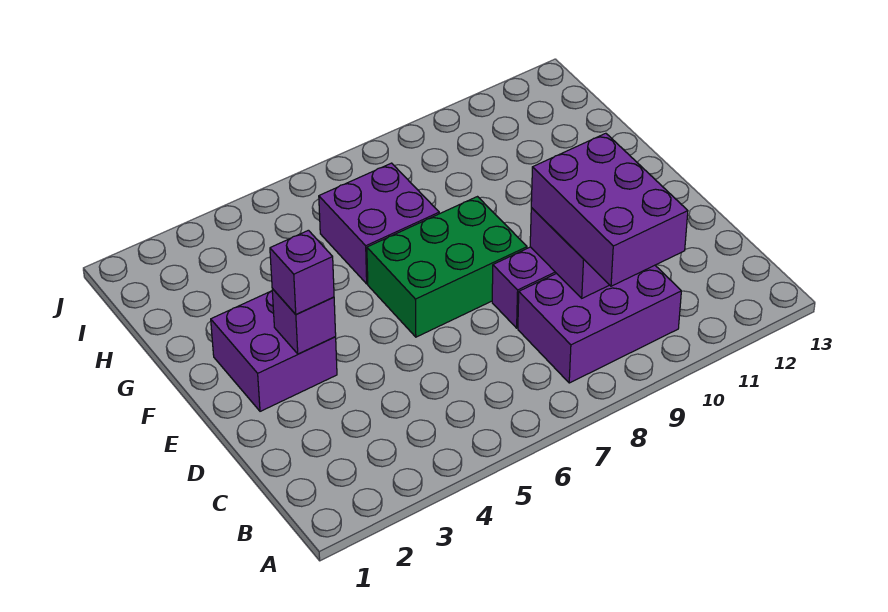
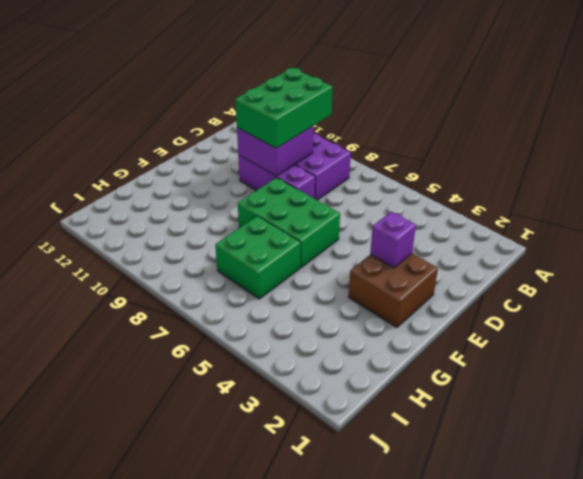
purple 2x3 brick [531,133,688,286] -> green 2x3 brick [235,68,332,148]
purple 2x2 brick [211,291,337,411] -> brown 2x2 brick [349,254,438,327]
purple 1x1 brick [270,230,334,314] -> none
purple 2x2 brick [319,163,439,284] -> green 2x2 brick [215,216,300,299]

